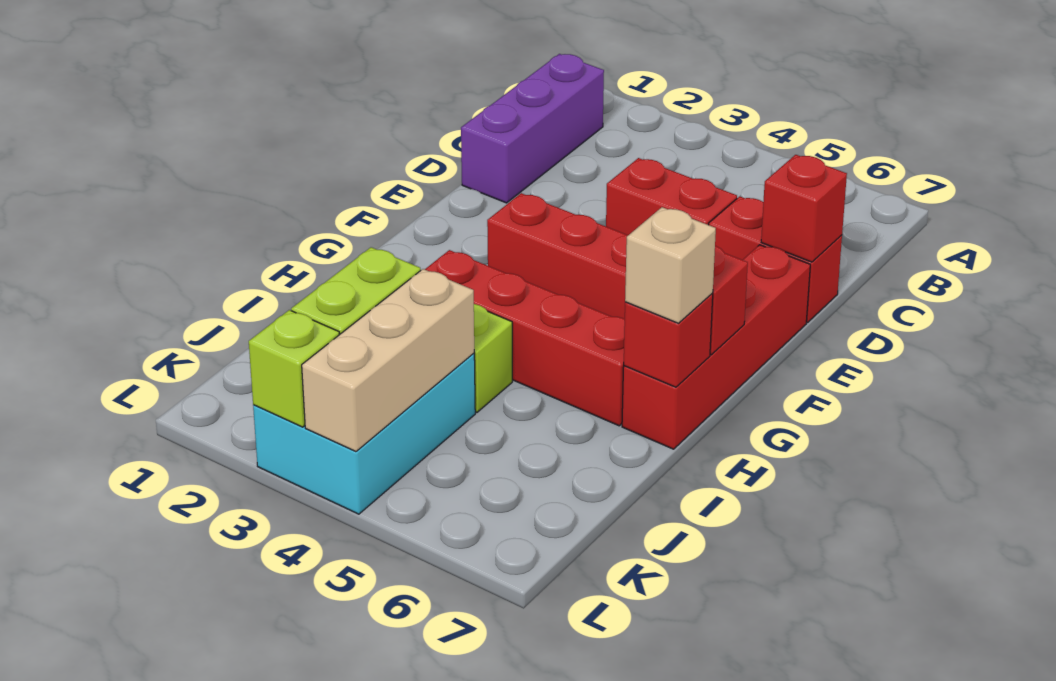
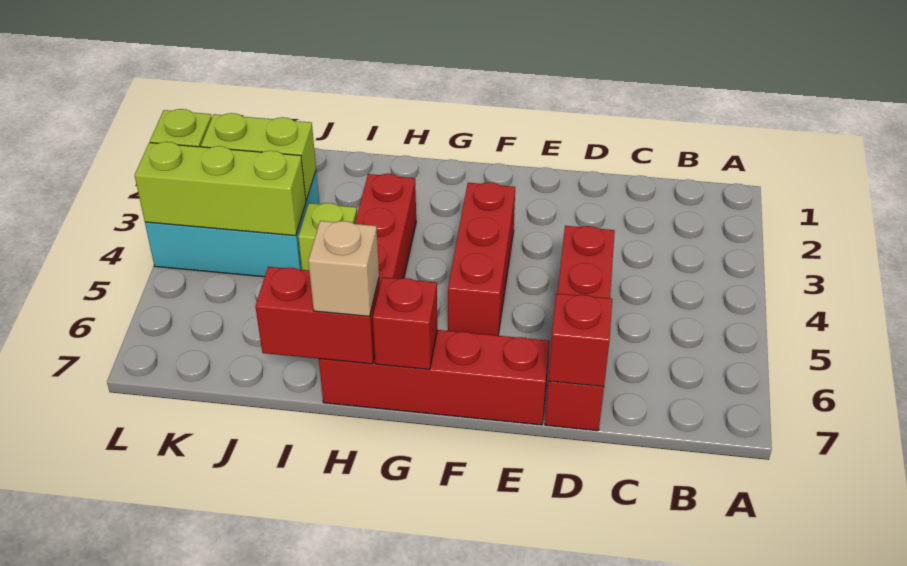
purple 1x3 brick [461,54,604,203] -> none
red 1x1 brick [624,294,713,387] -> red 1x2 brick [255,267,380,364]
tan 1x3 brick [302,269,474,452] -> lime 1x3 brick [135,142,306,236]

